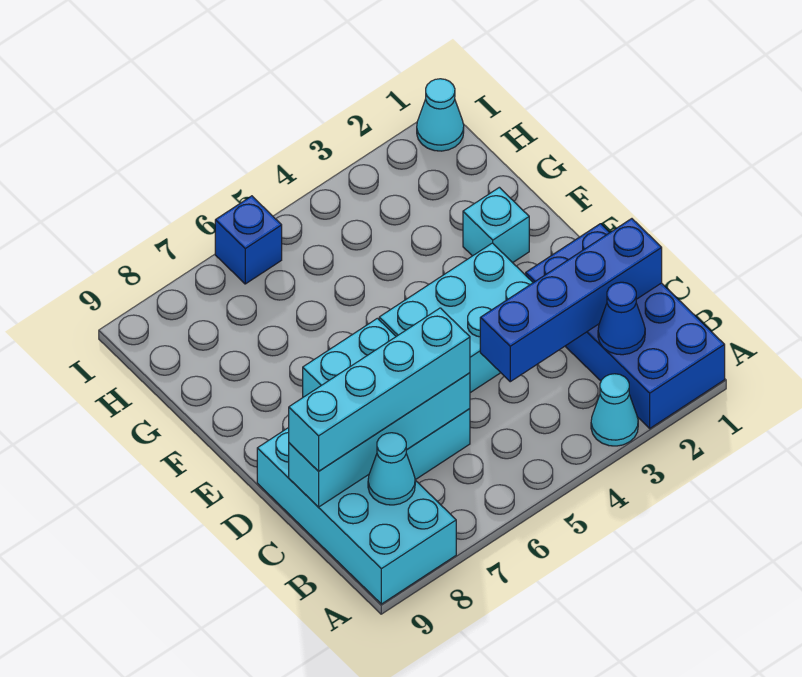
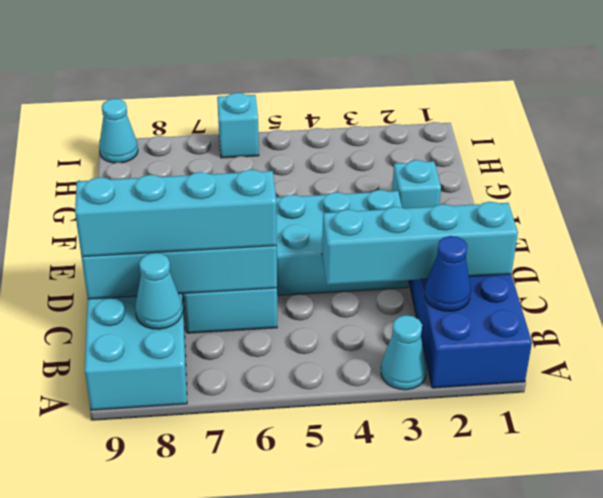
blue 1x4 brick [480,219,662,382] -> cyan 1x4 brick [322,202,518,285]
cyan 1x1 cone [417,79,464,151] -> cyan 1x1 cone moved to [99,99,138,163]
blue 1x1 brick [215,196,282,284] -> cyan 1x1 brick [217,93,259,158]

